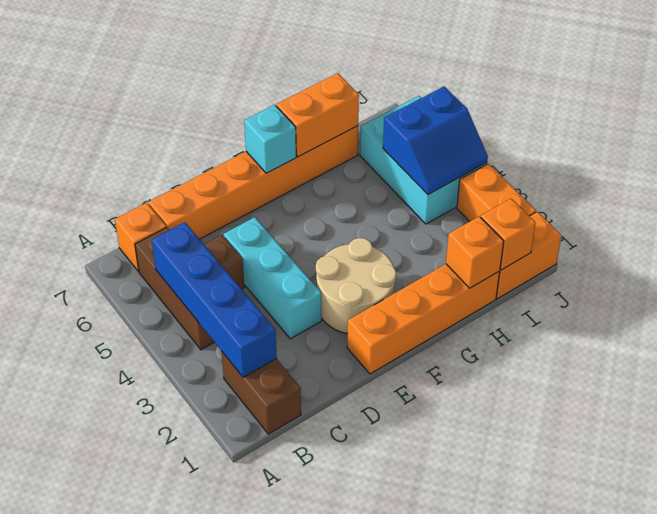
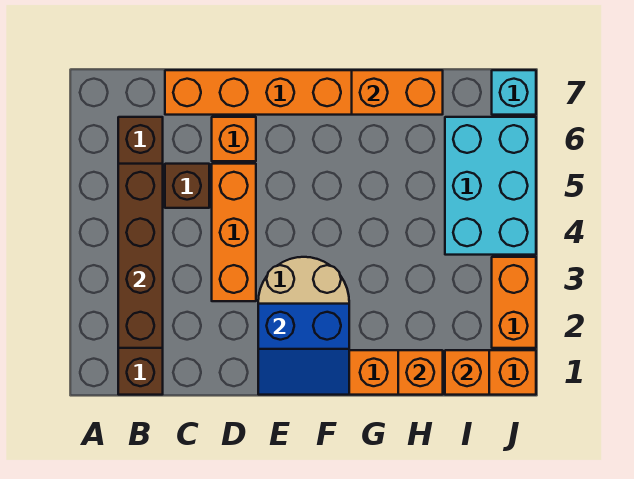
blue 1x4 brick [152,222,277,377] -> brown 1x4 brick [118,164,163,348]
orange 1x1 brick [115,203,166,271] -> orange 1x1 brick moved to [212,117,256,161]
cyan 1x3 brick [224,217,322,339] -> orange 1x3 brick [212,164,256,301]
cyan 1x1 brick [244,105,296,173] -> cyan 1x1 brick moved to [492,70,536,115]
blue 2x2 slope [383,87,488,195] -> blue 2x2 slope moved to [258,304,349,395]

